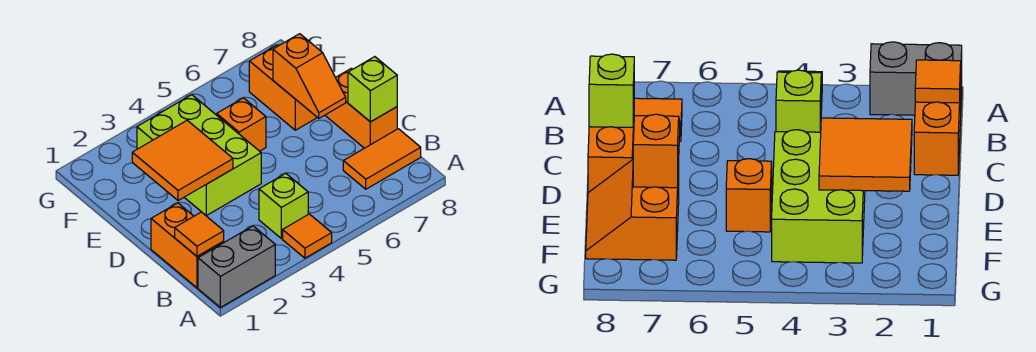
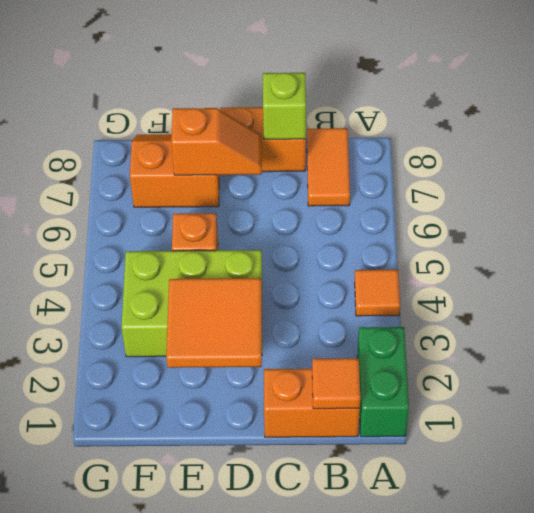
grey 1x2 brick [198,226,275,307] -> green 1x2 brick [357,327,409,437]
lime 1x1 brick [259,173,308,239] -> none

